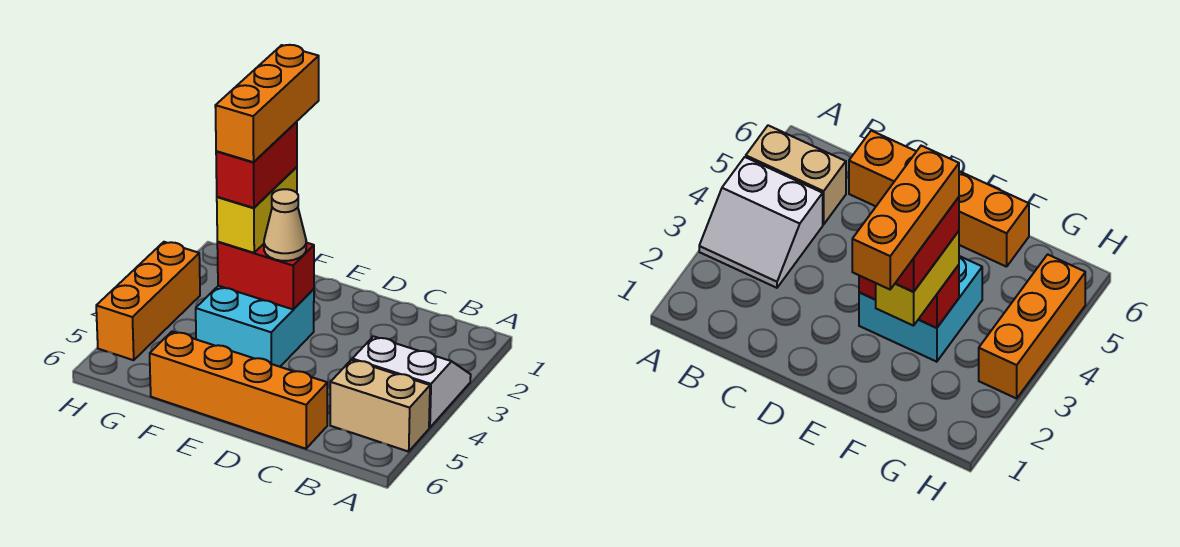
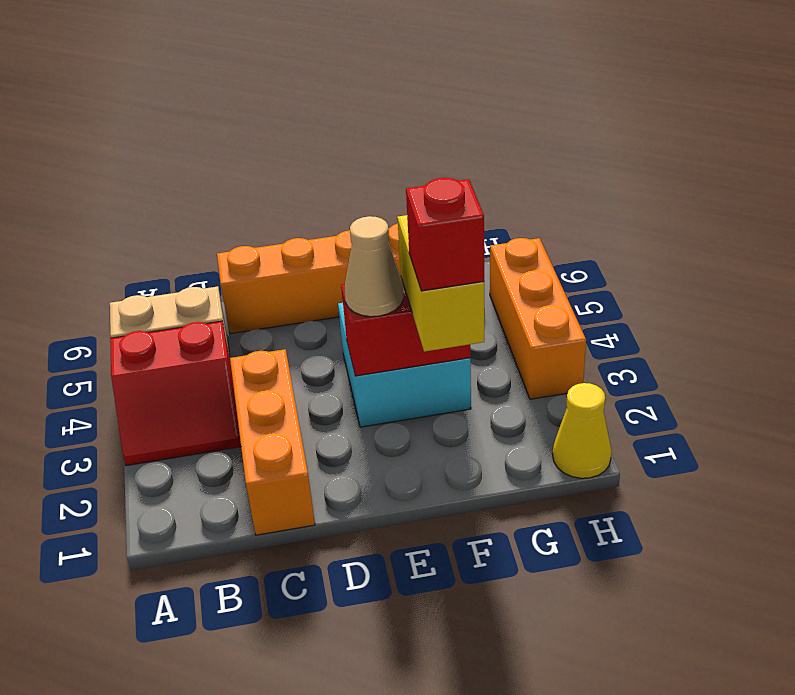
white 2x2 slope [352,336,471,428] -> red 2x2 slope [110,321,241,466]
orange 1x3 brick [215,45,319,162] -> orange 1x3 brick moved to [230,349,315,535]
red 1x2 brick [216,122,297,208] -> red 1x1 brick [406,178,484,291]
none -> yellow 1x1 cone [553,383,612,478]

